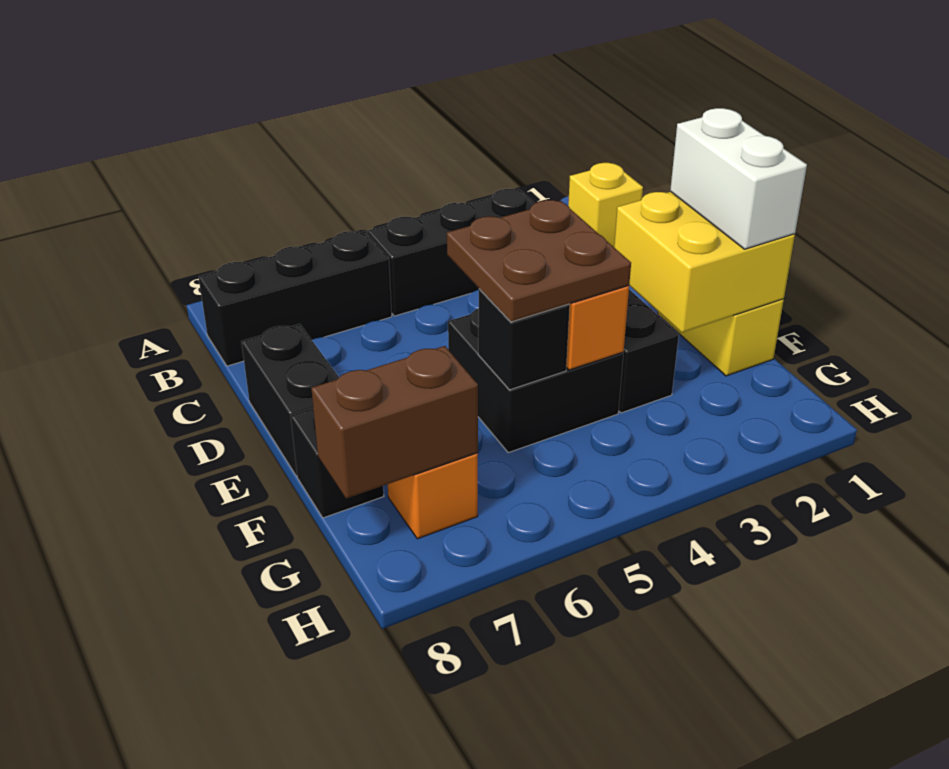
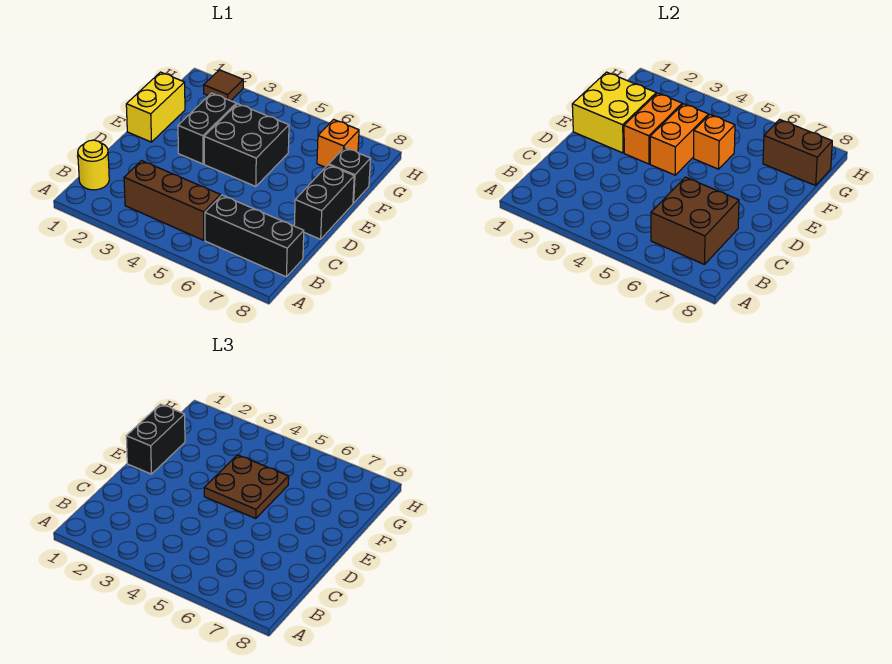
yellow 1x1 brick [568,163,643,247] -> yellow 1x1 round brick [78,140,109,190]
black 1x3 brick [368,189,535,316] -> brown 1x3 brick [124,161,221,240]
none -> brown 2x2 brick [651,177,739,265]
white 1x2 brick [670,108,807,249] -> black 1x2 brick [126,404,185,474]
none -> orange 1x2 brick [624,93,682,164]
black 1x1 brick [478,289,570,390] -> orange 1x1 brick [694,115,735,169]
none -> brown 1x1 tile [204,70,243,101]

